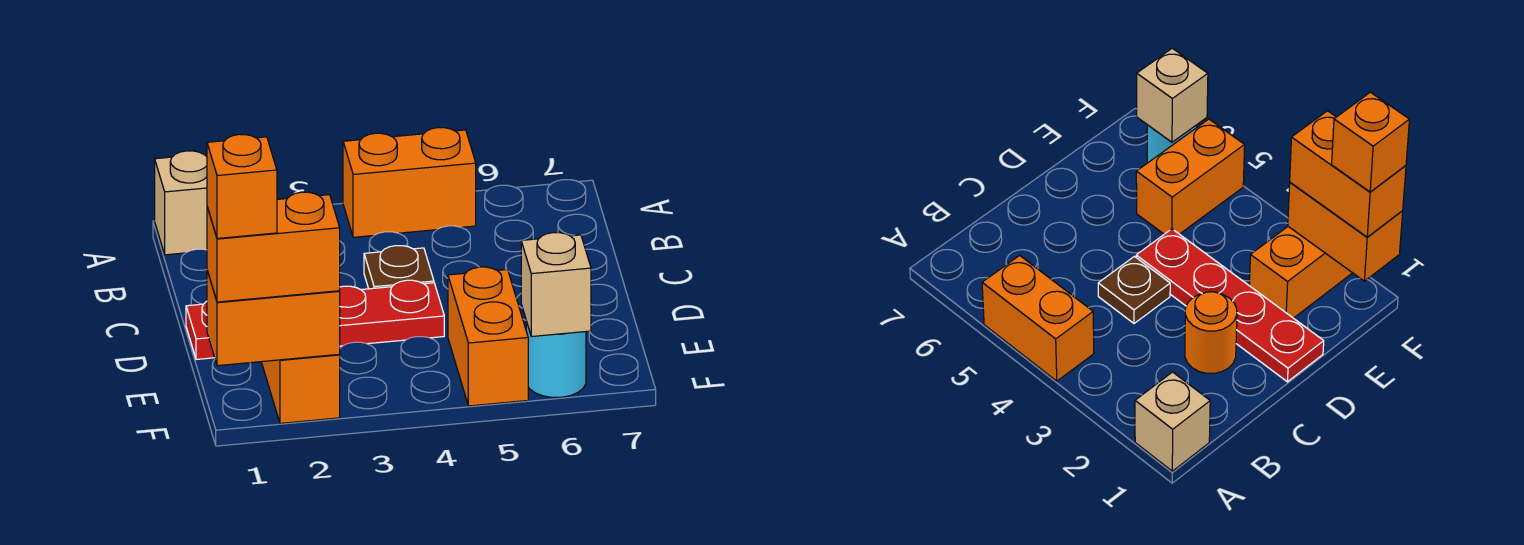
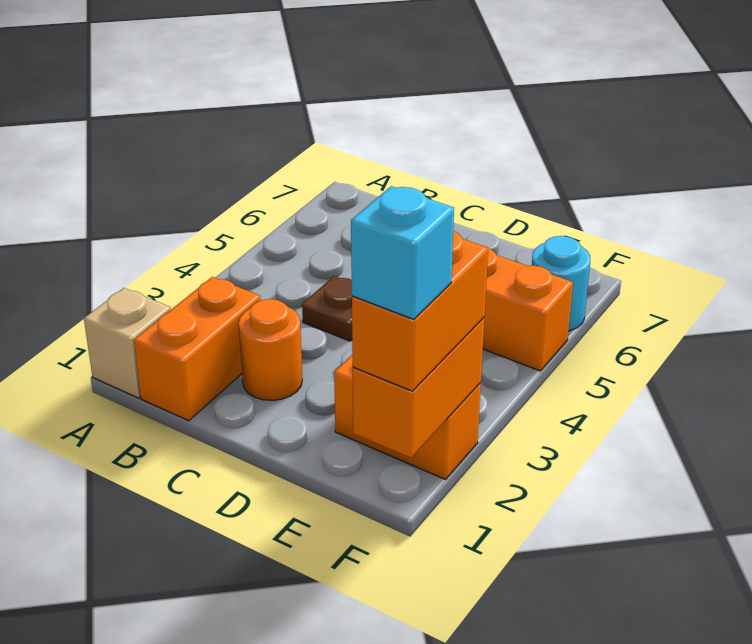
orange 1x2 brick [343,128,476,237] -> orange 1x2 brick moved to [134,277,260,421]
red 1x4 plate [186,280,444,359] -> none
orange 1x1 brick [207,134,277,238] -> cyan 1x1 brick [351,186,454,319]
tan 1x1 brick [521,233,591,337] -> none

